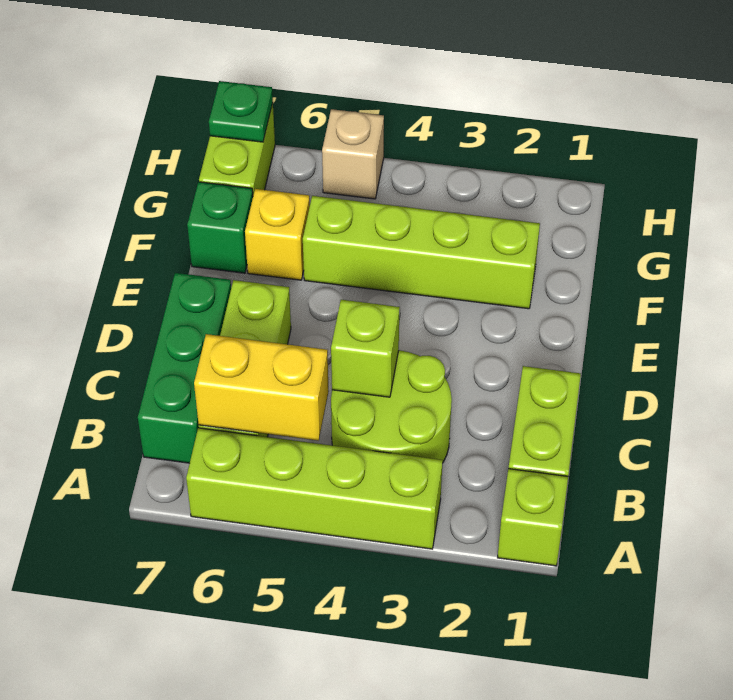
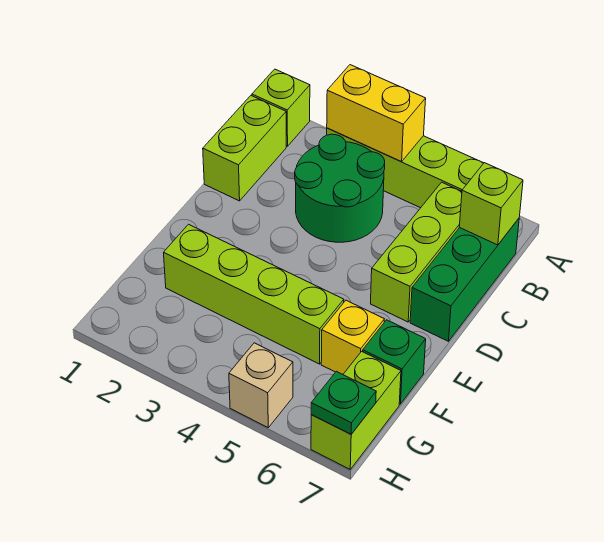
lime 2x2 round brick [331,350,452,462] -> green 2x2 round brick [295,134,385,242]
yellow 1x2 brick [194,334,329,441] -> yellow 1x2 brick moved to [327,65,426,162]
lime 1x1 brick [331,300,400,397] -> lime 1x1 brick moved to [459,163,523,245]

